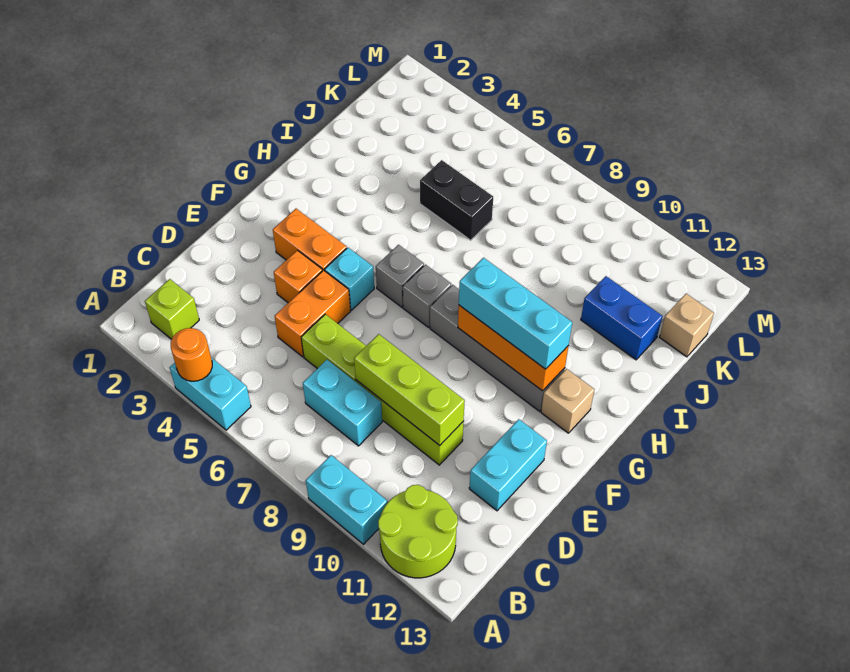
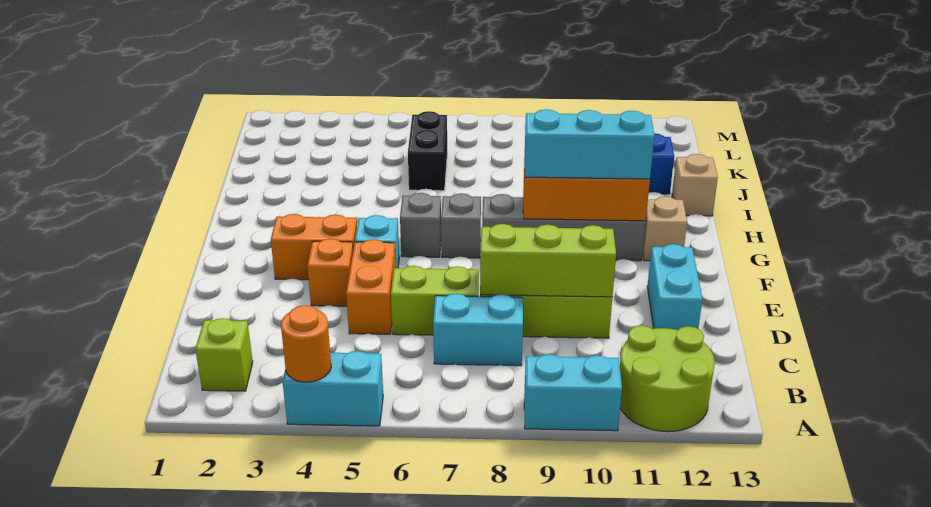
black 1x2 brick [420,160,493,240] -> black 1x2 brick turned to [408,111,447,191]
tan 1x1 brick [660,294,714,357] -> tan 1x1 brick moved to [672,154,718,216]

